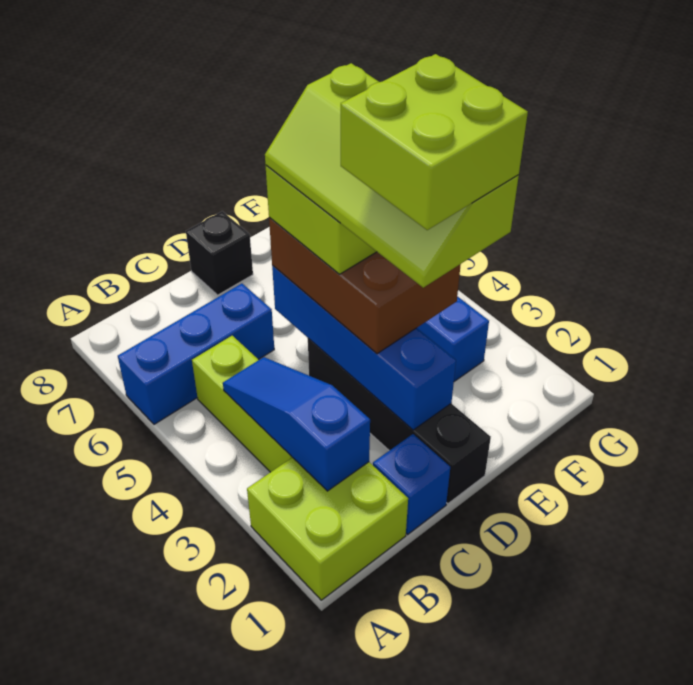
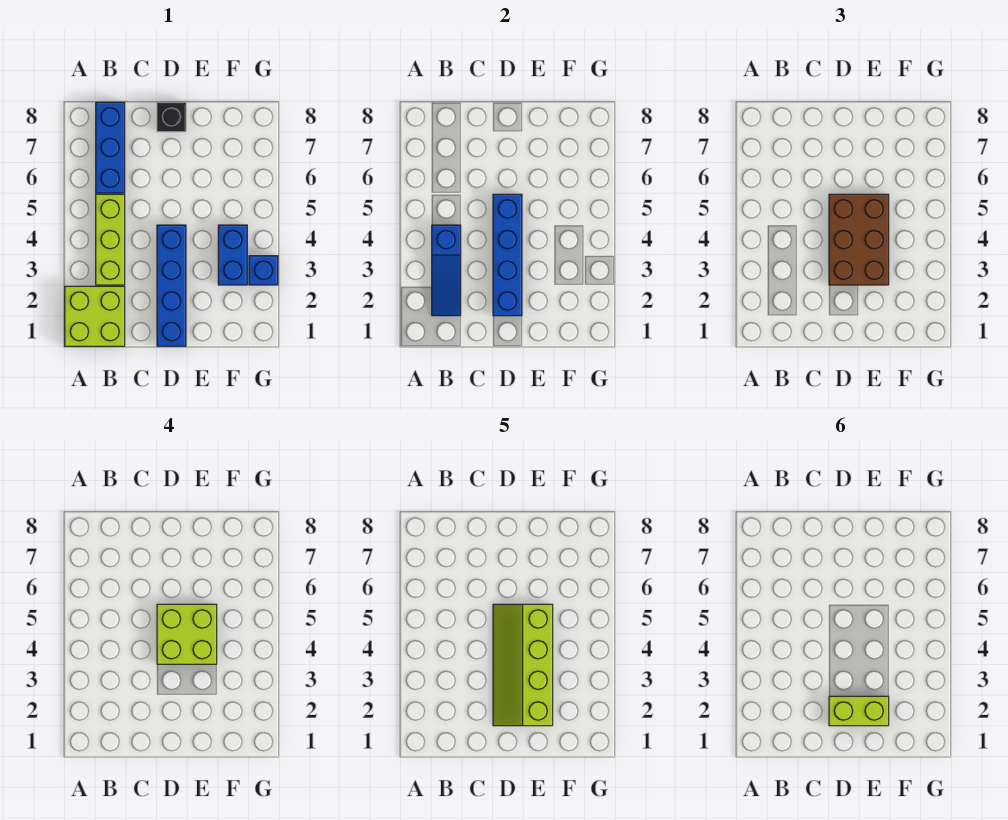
blue 1x3 brick [118,284,274,424] -> blue 1x3 brick turned to [96,102,125,193]
blue 1x3 slope [223,357,370,491] -> blue 1x3 slope turned to [432,225,461,316]
blue 1x1 brick [373,434,450,534] -> blue 1x1 brick moved to [249,256,278,285]
black 1x4 brick [308,338,491,504] -> blue 1x4 brick [157,225,186,346]
lime 2x2 brick [341,54,528,230] -> lime 1x2 brick [829,696,889,726]

